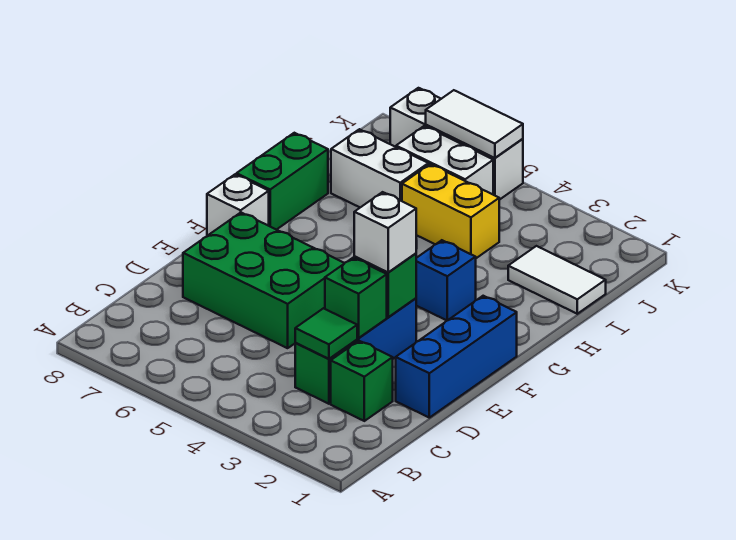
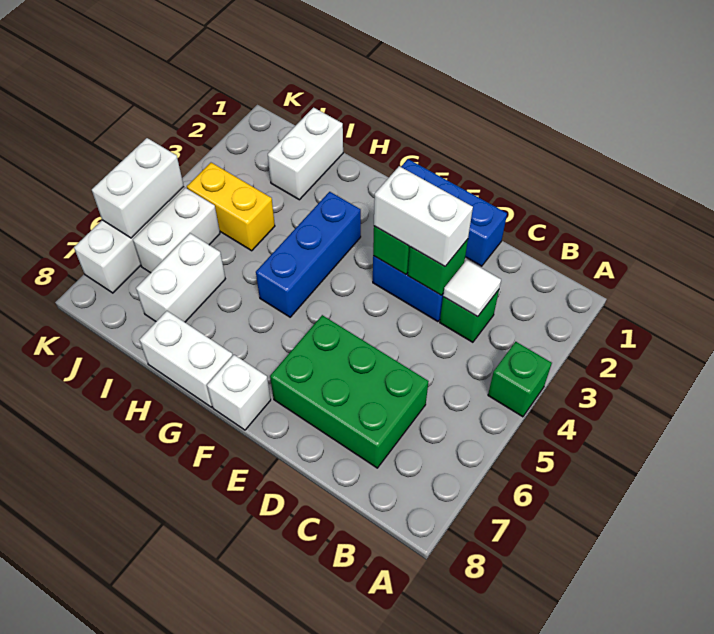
green 1x1 brick [331,341,393,421] -> green 1x1 brick moved to [488,342,552,417]
green 1x1 tile [295,308,357,359] -> white 1x1 tile [443,260,501,317]
green 2x3 brick [183,213,344,348] -> green 2x3 brick turned to [270,315,429,468]
white 1x1 brick [354,192,416,272] -> white 1x2 brick [374,166,473,266]
blue 1x1 brick [416,240,476,320] -> blue 1x3 brick [256,192,361,317]
green 1x2 brick [237,133,328,230] -> white 1x2 brick [139,311,233,407]
white 1x2 tile [508,246,606,314] -> white 1x2 brick [268,108,343,200]
yellow 1x2 brick [402,164,499,258] -> yellow 1x2 brick turned to [187,163,275,251]
white 1x2 tile [426,90,523,158] -> white 1x2 brick [92,138,184,238]

